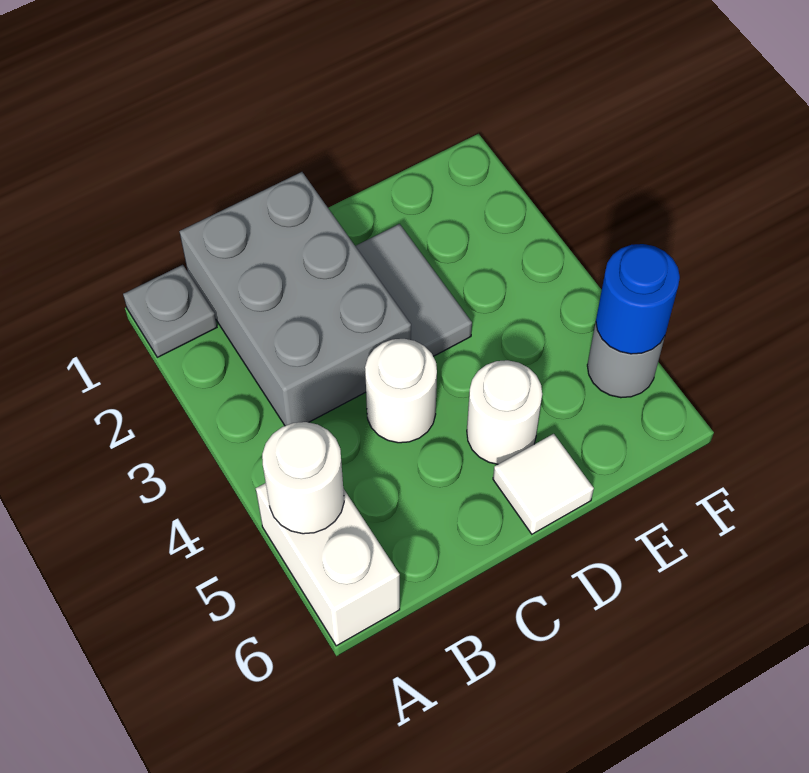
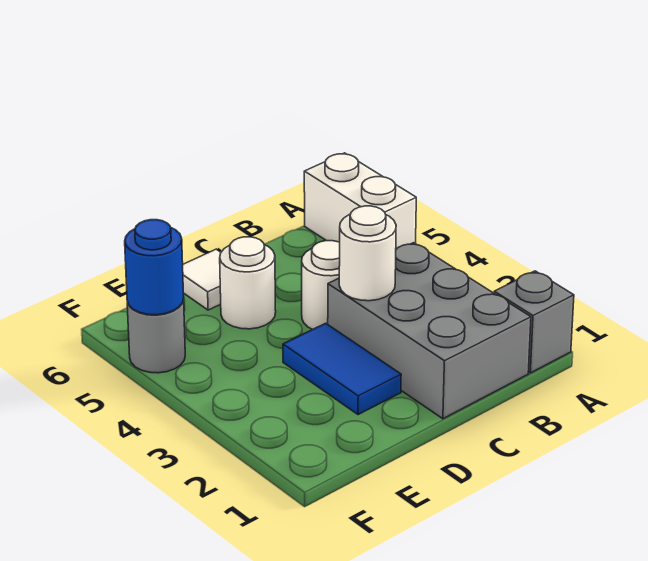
grey 1x1 plate [123,265,217,357] -> grey 1x1 brick [494,271,574,373]
white 1x1 round brick [262,422,344,534] -> white 1x1 round brick moved to [339,206,396,301]
grey 1x2 tile [356,224,472,356] -> blue 1x2 tile [283,323,401,415]

